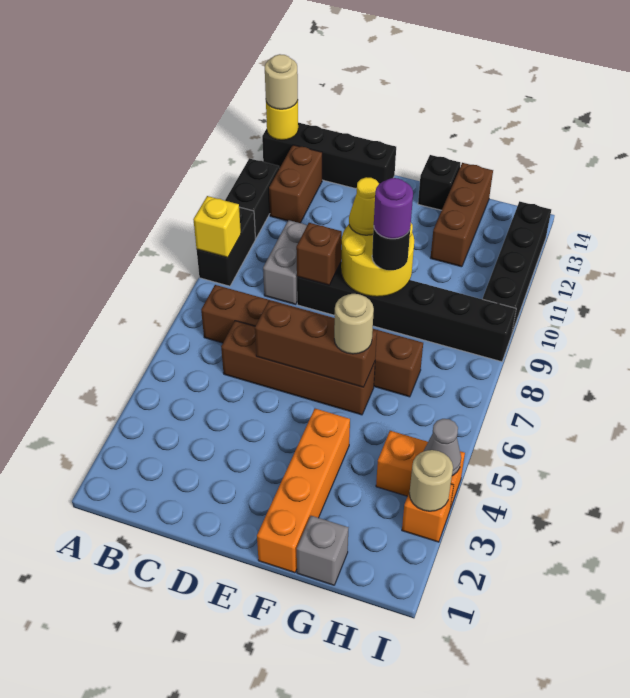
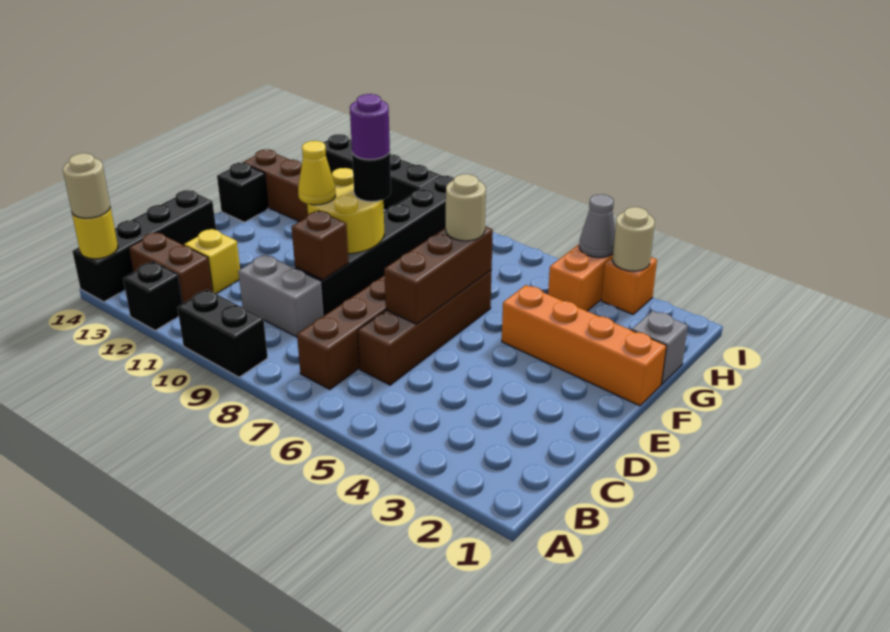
yellow 1x1 brick [193,196,241,258] -> yellow 1x1 brick moved to [184,229,240,294]
black 1x2 brick [225,159,279,239] -> black 1x1 brick [123,262,183,330]

